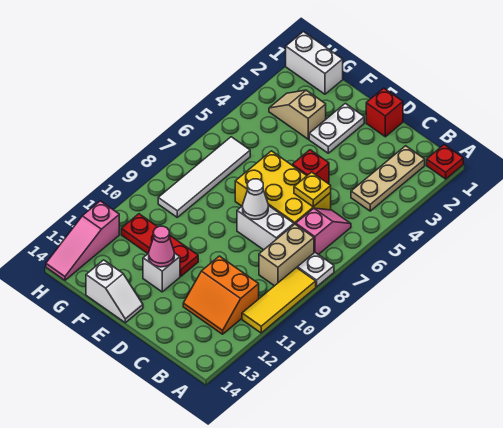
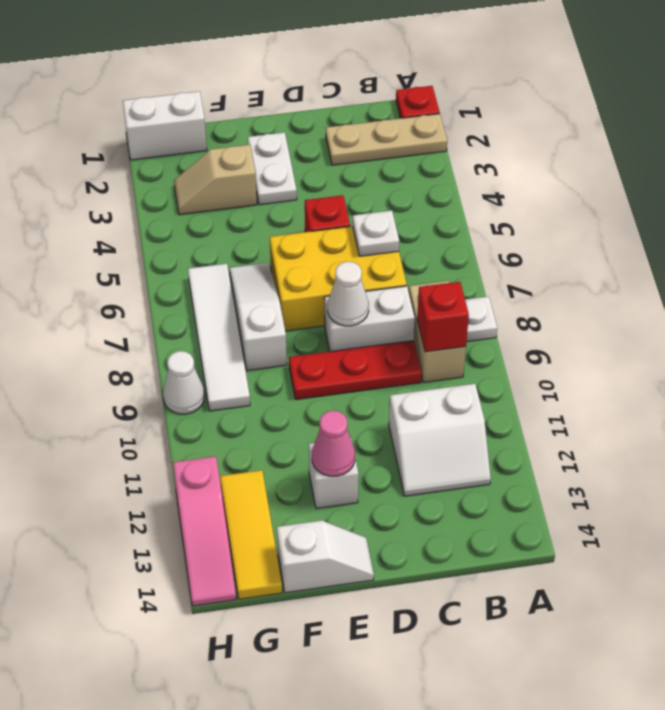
yellow 1x3 tile [242,268,316,333] -> yellow 1x3 tile moved to [220,470,282,599]
tan 1x3 plate [351,146,425,211] -> tan 1x3 plate turned to [326,114,447,165]
pink 1x2 slope [296,208,351,255] -> none
orange 2x2 slope [183,256,259,334] -> white 2x2 slope [389,384,491,496]
yellow 1x1 plate [294,172,331,207] -> white 1x1 plate [353,210,399,256]
red 1x1 brick [366,88,403,137] -> red 1x1 brick moved to [417,282,469,352]
red 1x3 plate [121,214,198,276] -> red 1x3 plate moved to [289,341,422,400]
none -> white 1x3 slope [230,263,287,371]
none -> white 1x1 cone [163,351,205,414]

